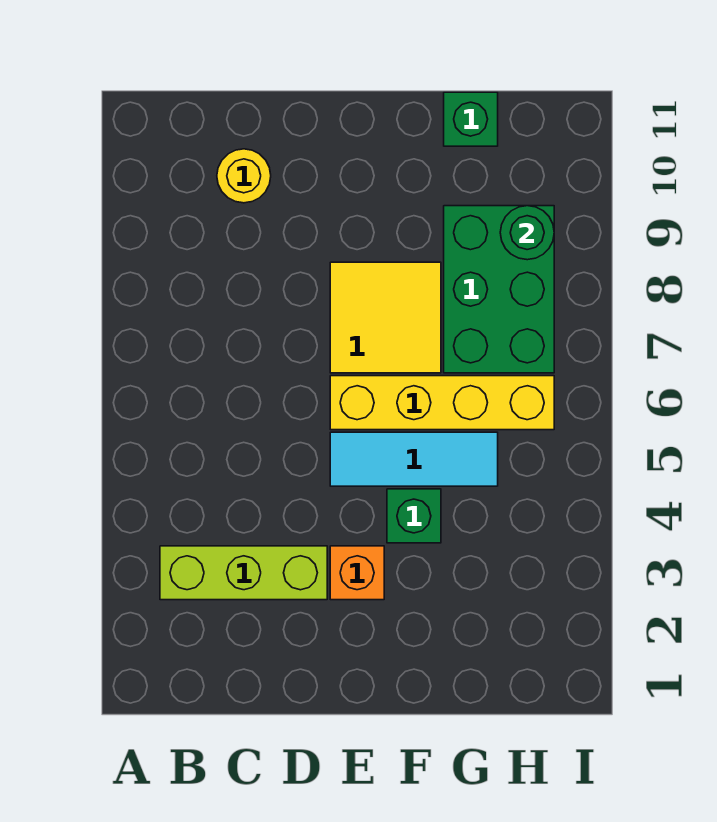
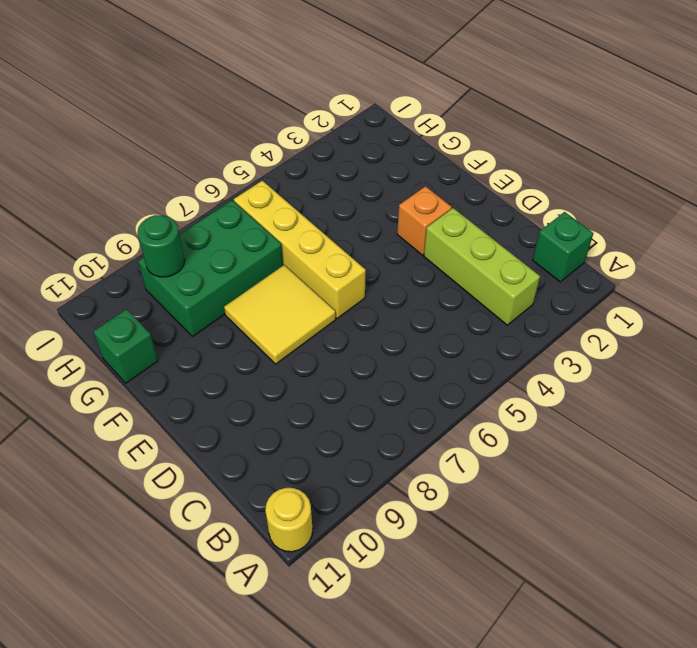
yellow 1x1 round brick [217,149,271,203] -> yellow 1x1 round brick moved to [265,488,312,552]
cyan 1x3 tile [330,432,498,486] -> none
green 1x1 brick [387,489,441,543] -> green 1x1 brick moved to [533,212,593,282]

